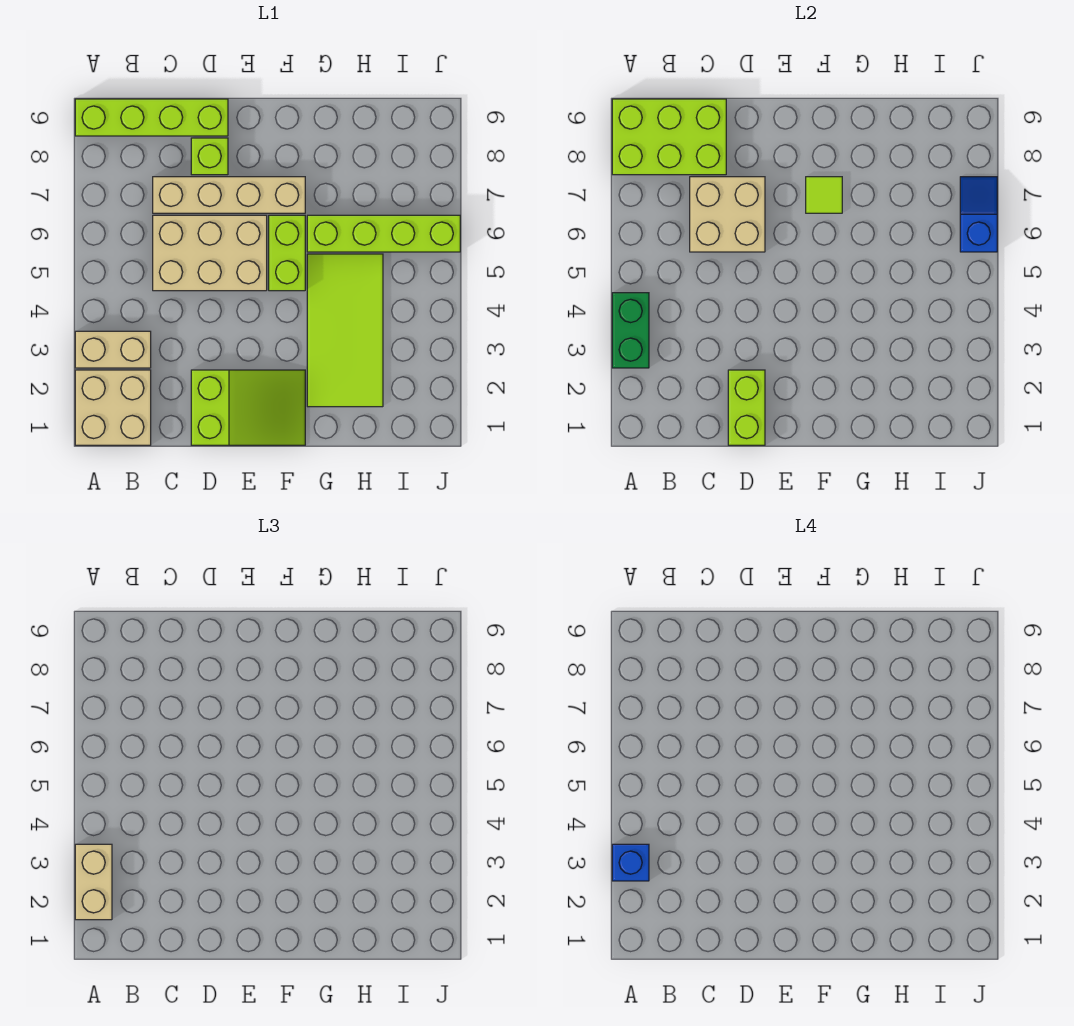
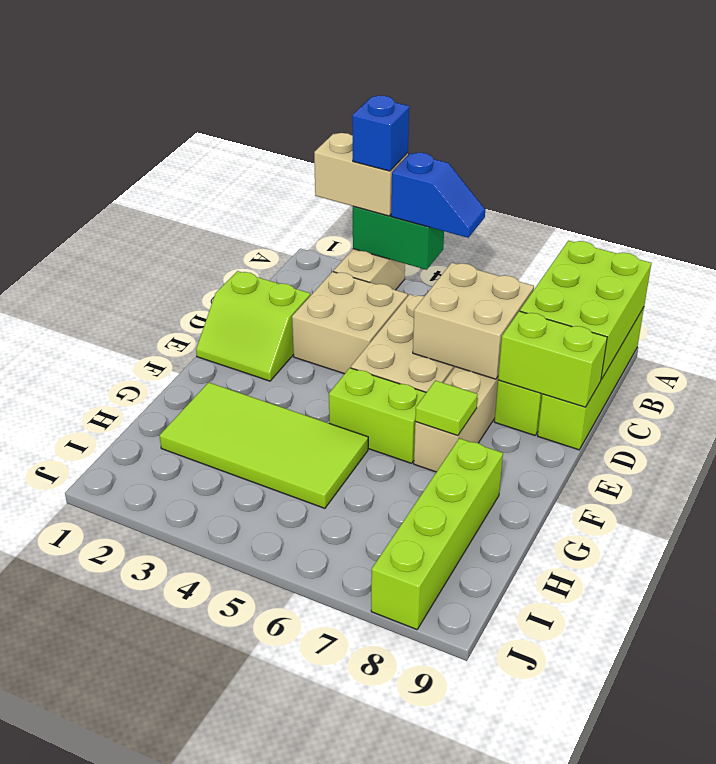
tan 2x2 brick [75,370,151,445] -> tan 2x2 brick moved to [292,272,408,374]
lime 2x3 slope [191,370,305,445] -> lime 2x2 slope [196,271,310,381]
lime 1x2 brick [728,370,765,445] -> lime 1x2 brick moved to [498,311,607,407]
lime 1x4 brick [307,215,460,252] -> lime 1x4 brick moved to [371,438,503,630]
blue 1x2 slope [960,177,997,252] -> blue 1x2 slope moved to [391,153,485,238]

